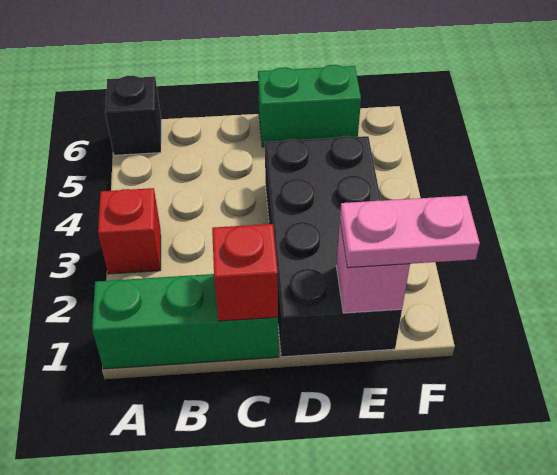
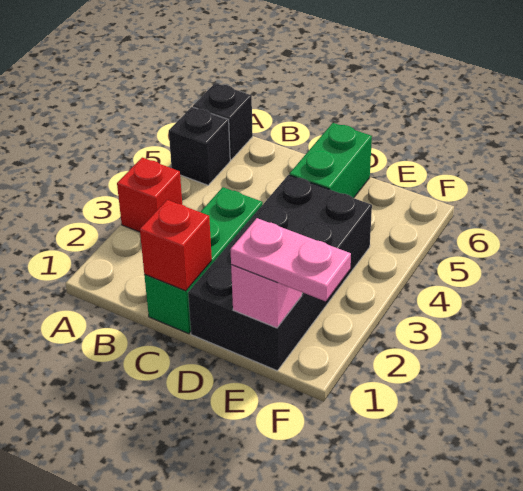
green 1x3 brick [92,274,278,369] -> green 1x3 brick turned to [144,187,263,334]
none -> black 1x1 brick [169,107,230,185]
green 1x2 brick [258,65,361,147] -> green 1x2 brick turned to [289,123,372,198]

